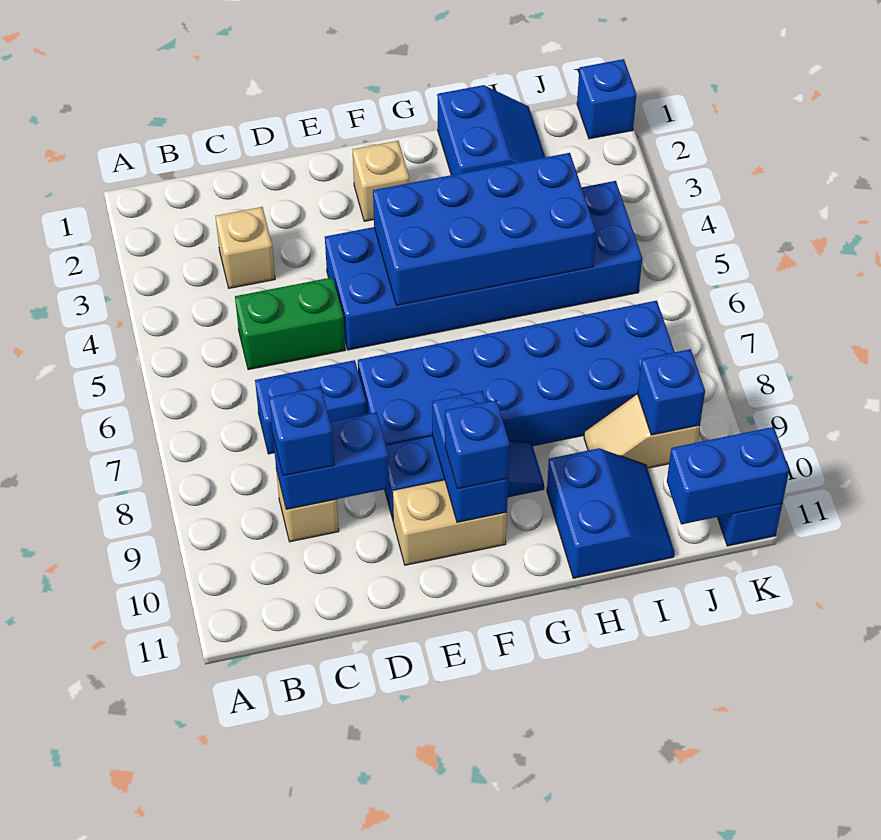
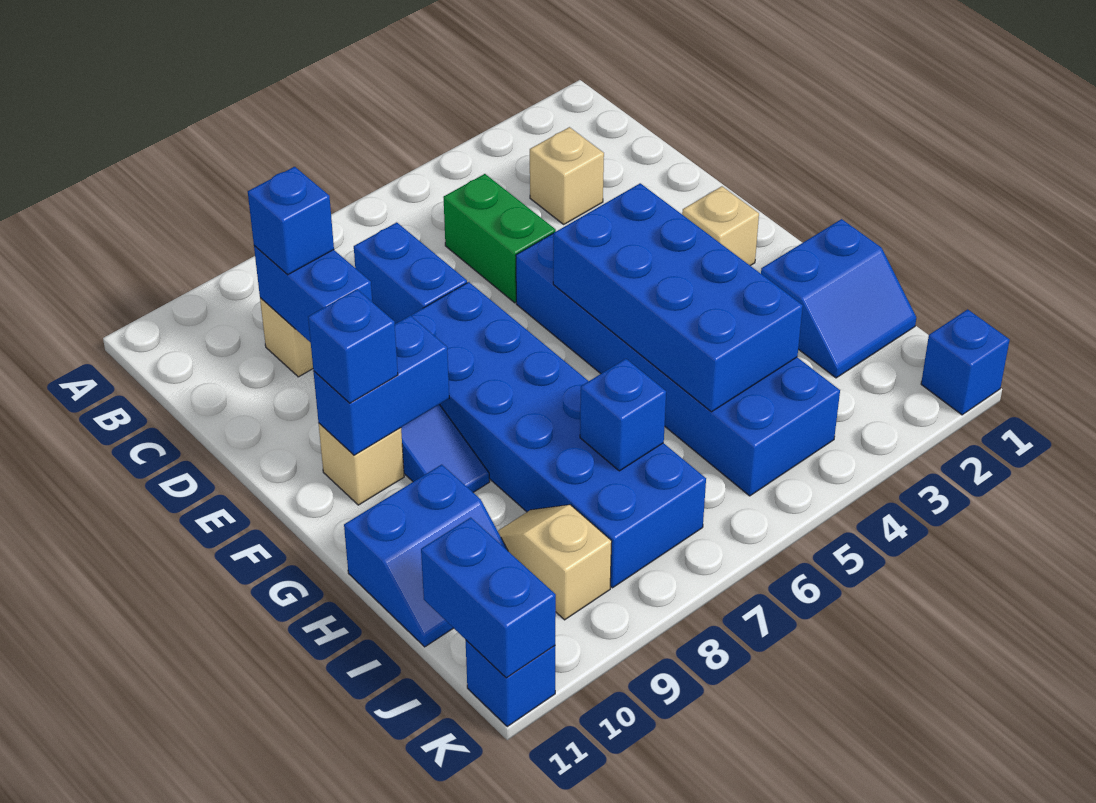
tan 1x2 brick [392,480,507,565] -> tan 1x1 brick [319,424,404,505]
blue 1x1 brick [638,349,705,435] -> blue 1x1 brick moved to [580,359,666,471]

